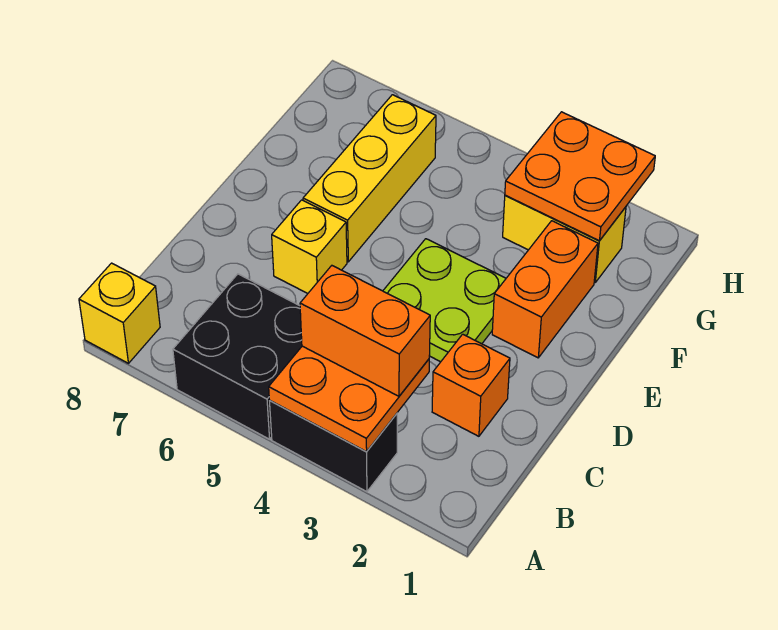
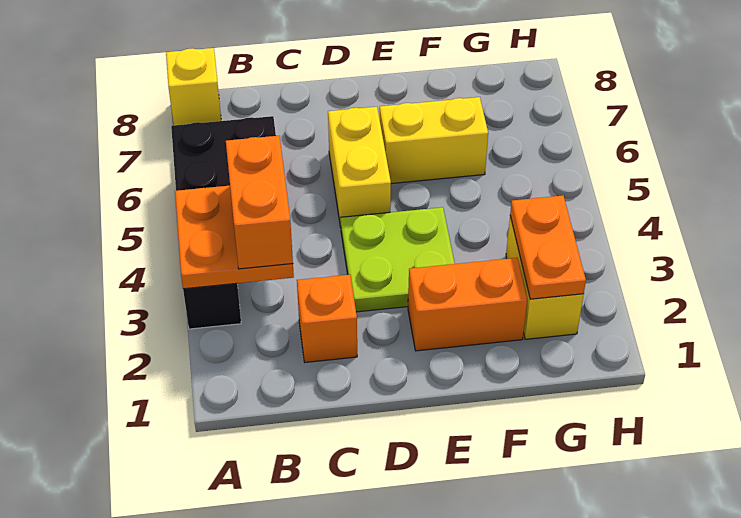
yellow 1x1 brick [272,200,347,293] -> yellow 1x2 brick [328,107,391,227]
yellow 1x3 brick [303,95,436,262] -> yellow 1x2 brick [380,97,488,184]
orange 2x2 plate [505,112,655,241] -> orange 1x2 plate [510,195,586,299]

